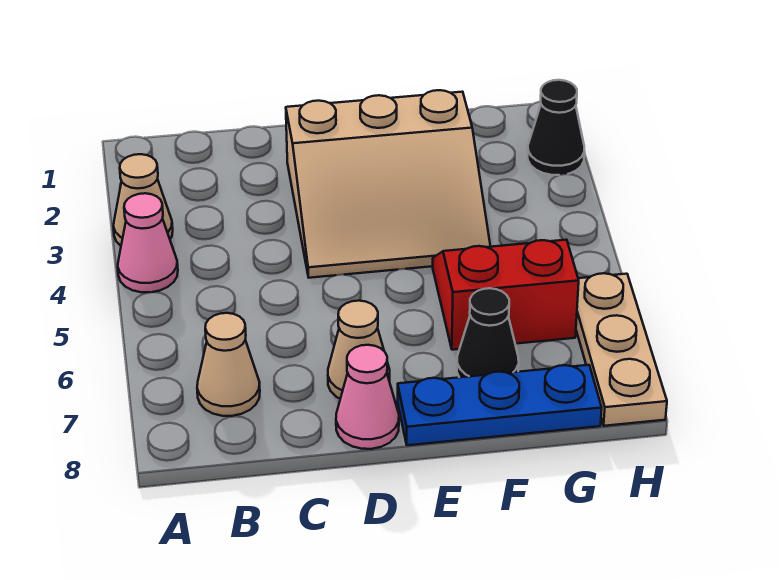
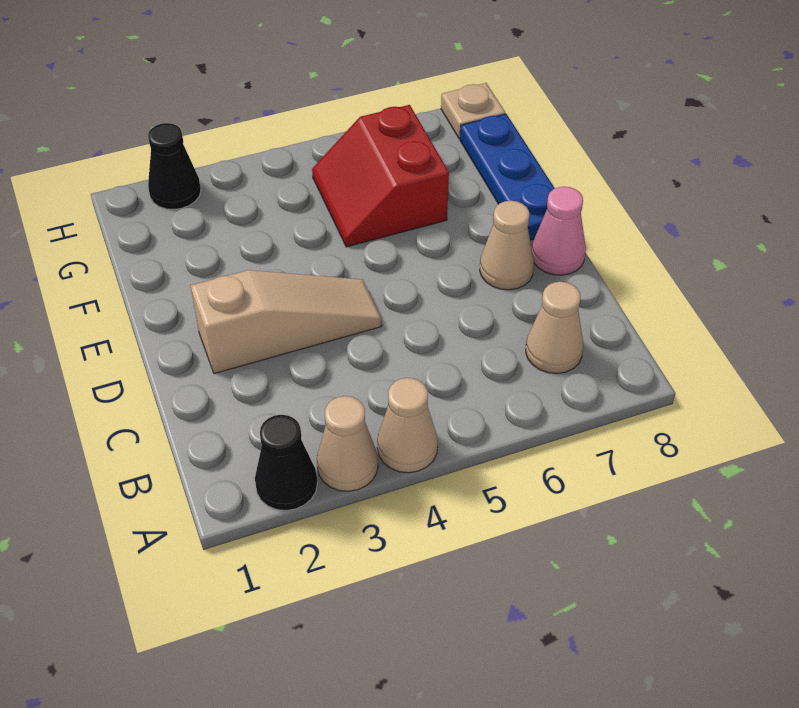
pink 1x1 cone [118,193,178,292] -> tan 1x1 cone [377,378,438,473]
tan 3x3 slope [286,90,490,278] -> tan 1x3 slope [191,270,382,374]
black 1x1 cone [457,288,519,377] -> black 1x1 cone moved to [255,415,317,511]
tan 1x3 plate [576,273,667,426] -> tan 1x1 plate [441,83,505,139]

